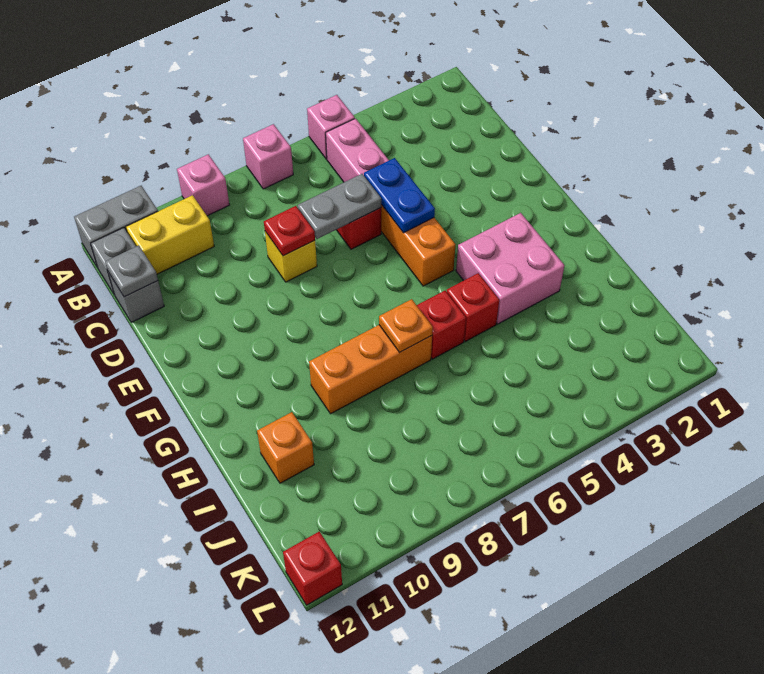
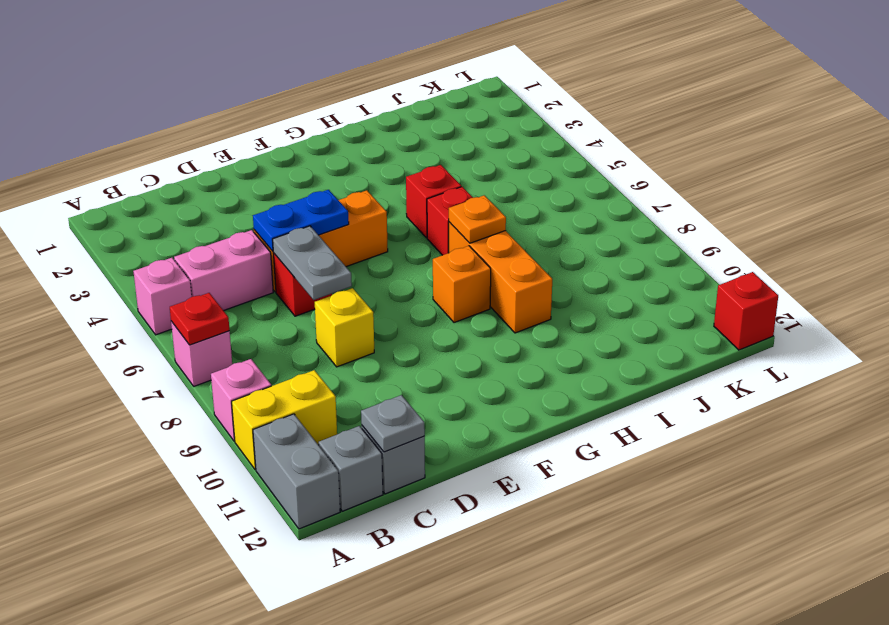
yellow 1x2 brick [126,195,214,274] -> yellow 1x2 brick turned to [232,370,337,470]
red 1x1 plate [264,206,315,256] -> red 1x1 plate moved to [170,293,230,345]
pink 2x2 brick [456,213,564,324] -> none
orange 1x1 brick [257,412,314,483] -> orange 1x1 brick moved to [433,246,491,323]

